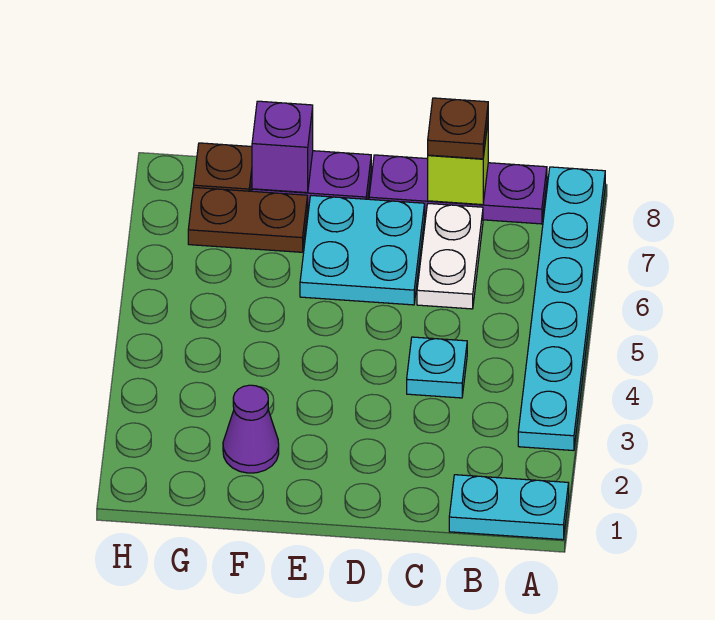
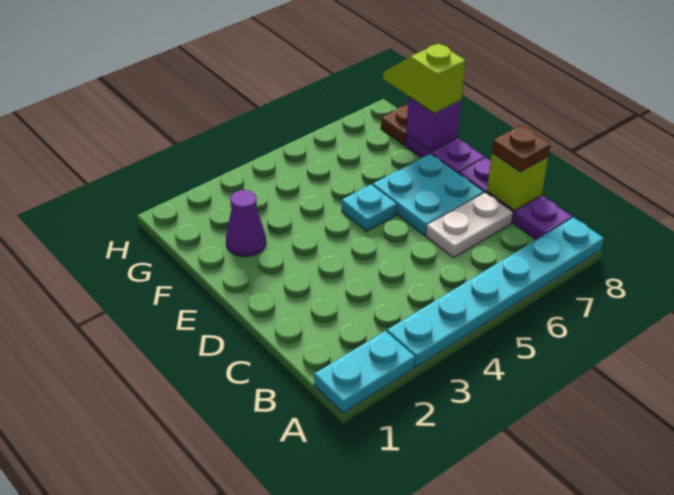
cyan 1x2 plate [449,475,569,540] -> cyan 1x2 plate turned to [314,331,415,413]
cyan 1x1 plate [407,337,467,398] -> cyan 1x1 plate moved to [342,184,397,231]
brown 1x2 plate [188,187,308,252] -> none
none -> lime 1x2 slope [383,44,465,113]

